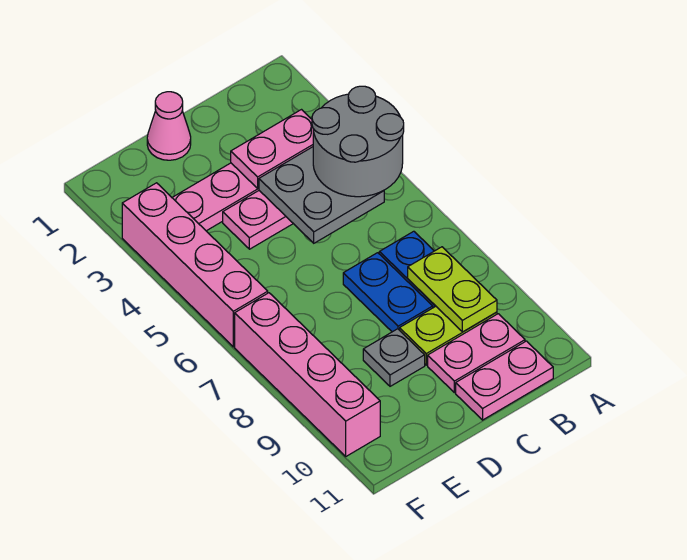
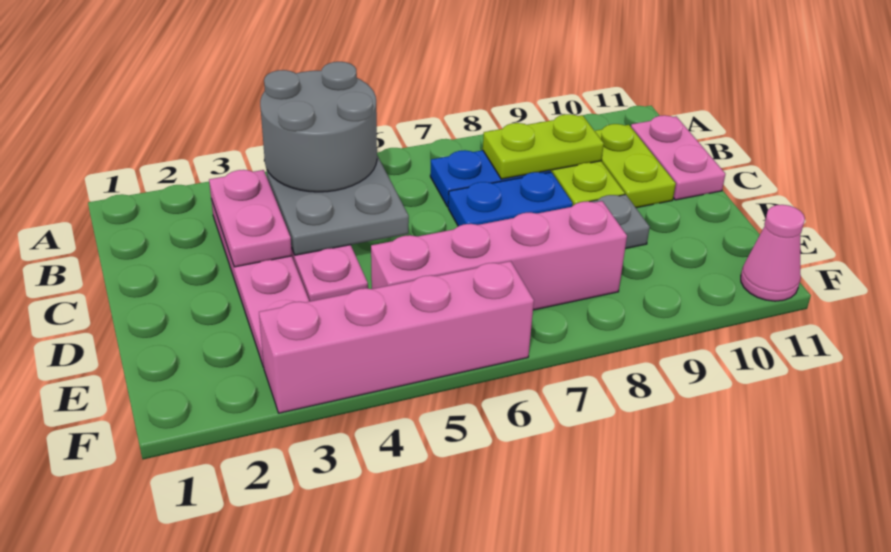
pink 1x2 plate [428,314,525,393] -> lime 1x2 plate [595,124,676,208]
pink 1x1 cone [147,92,191,160] -> pink 1x1 cone moved to [741,205,805,301]
pink 1x4 brick [235,293,380,456] -> pink 1x4 brick moved to [371,201,627,310]

